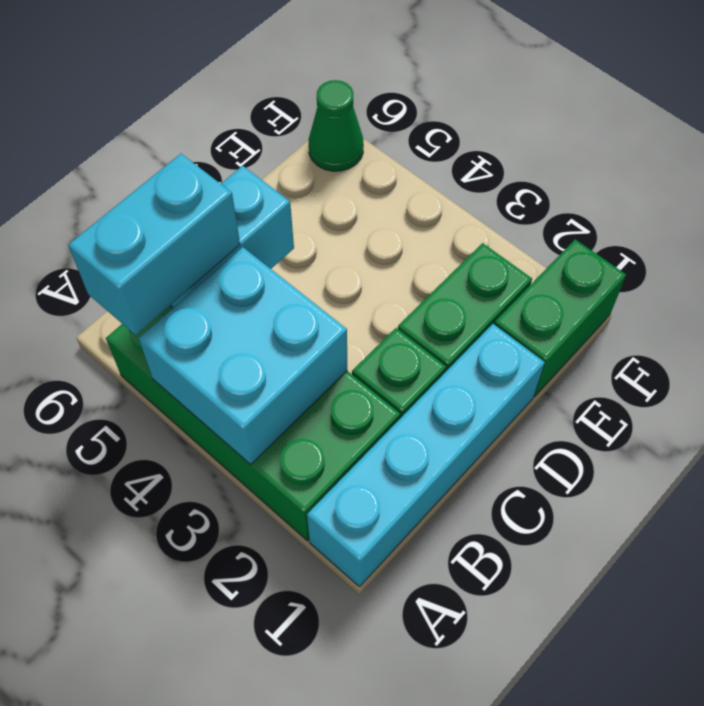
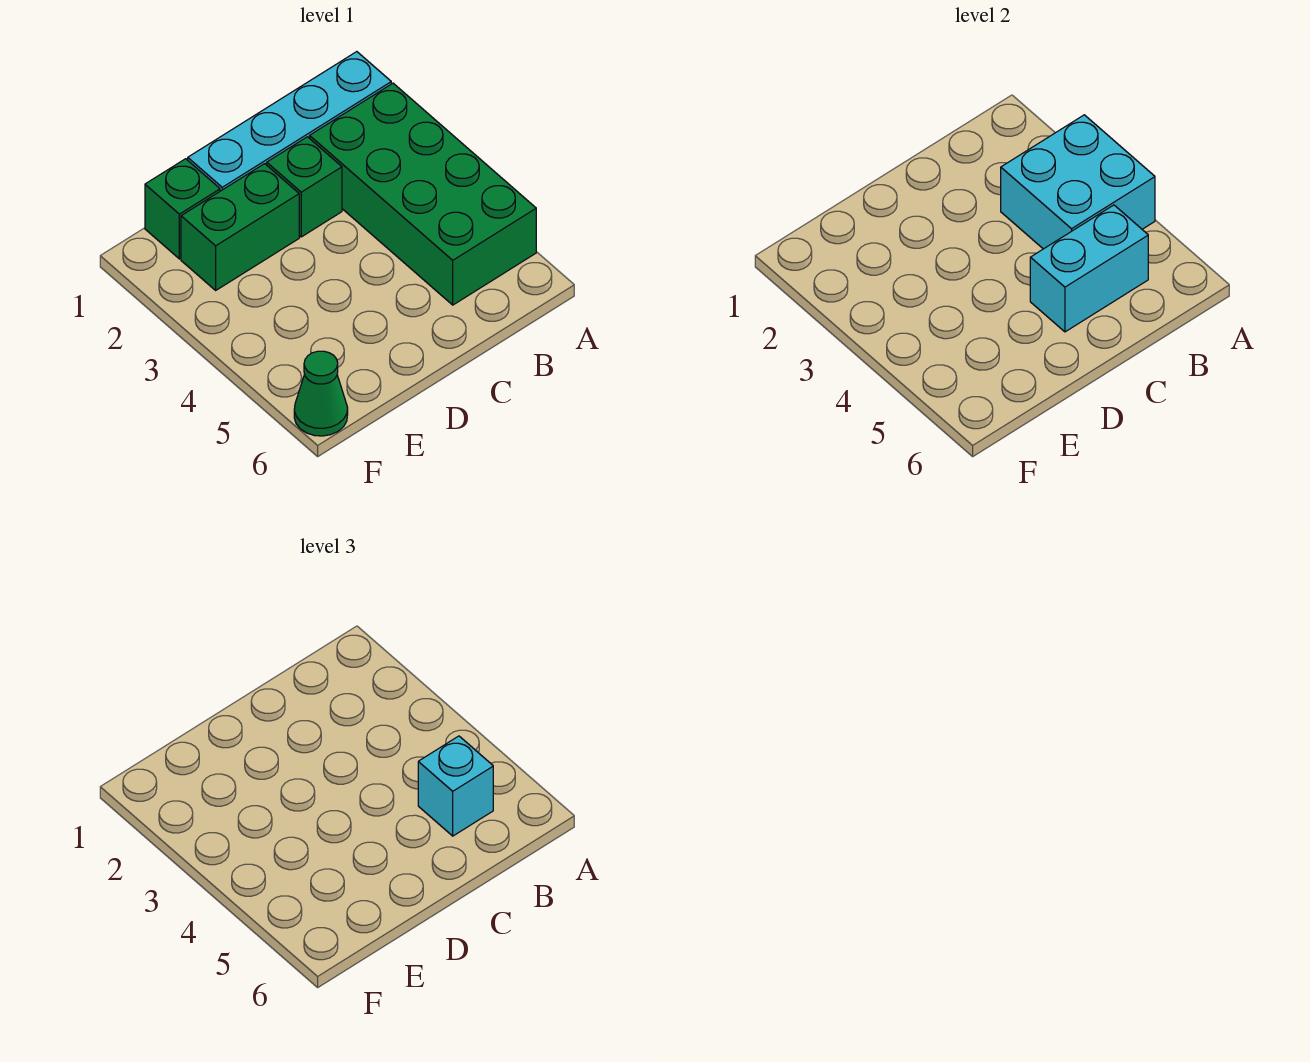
cyan 1x2 brick [68,154,240,335] -> cyan 1x1 brick [418,736,493,836]
green 1x2 brick [494,239,626,396] -> green 1x1 brick [145,159,220,259]

